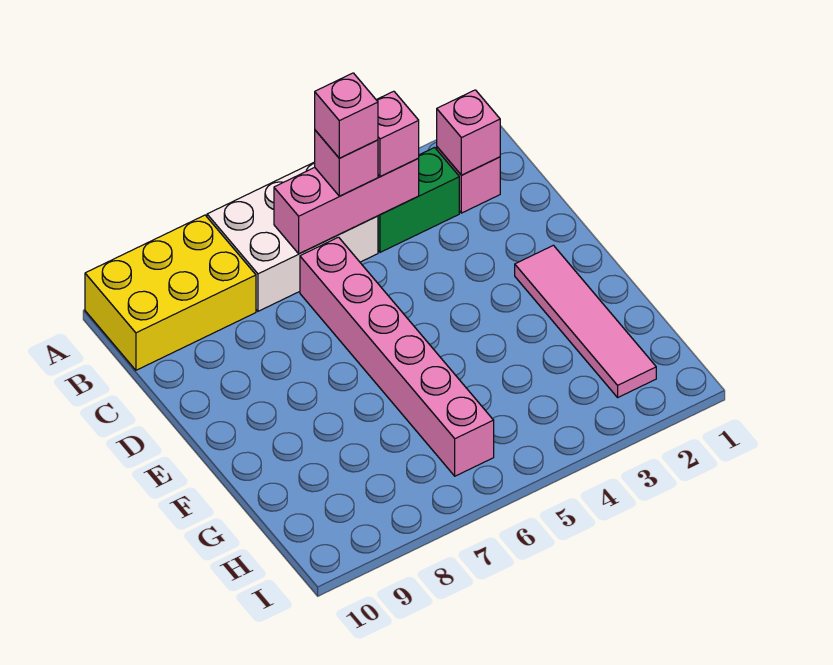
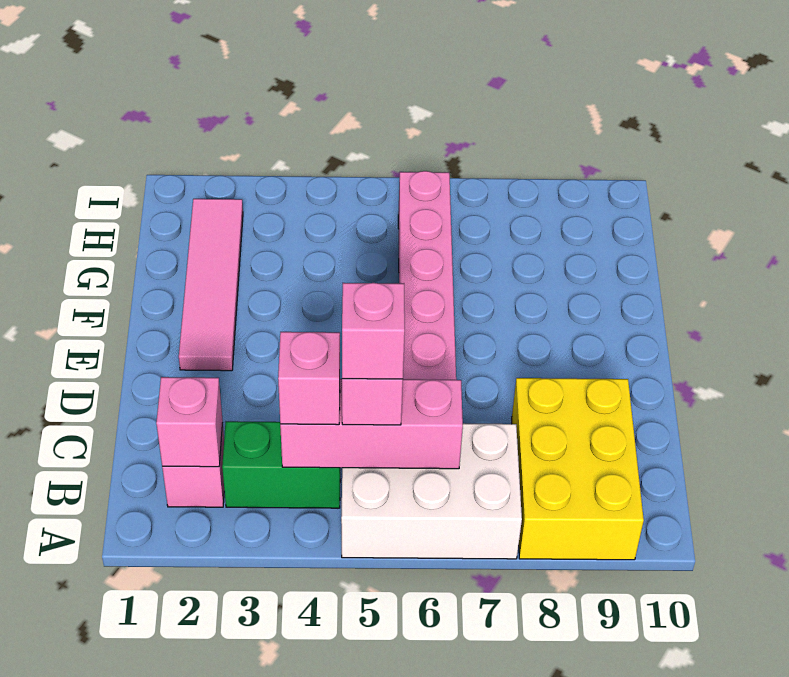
yellow 2x3 brick [85,215,256,370] -> yellow 2x3 brick turned to [512,378,644,560]

